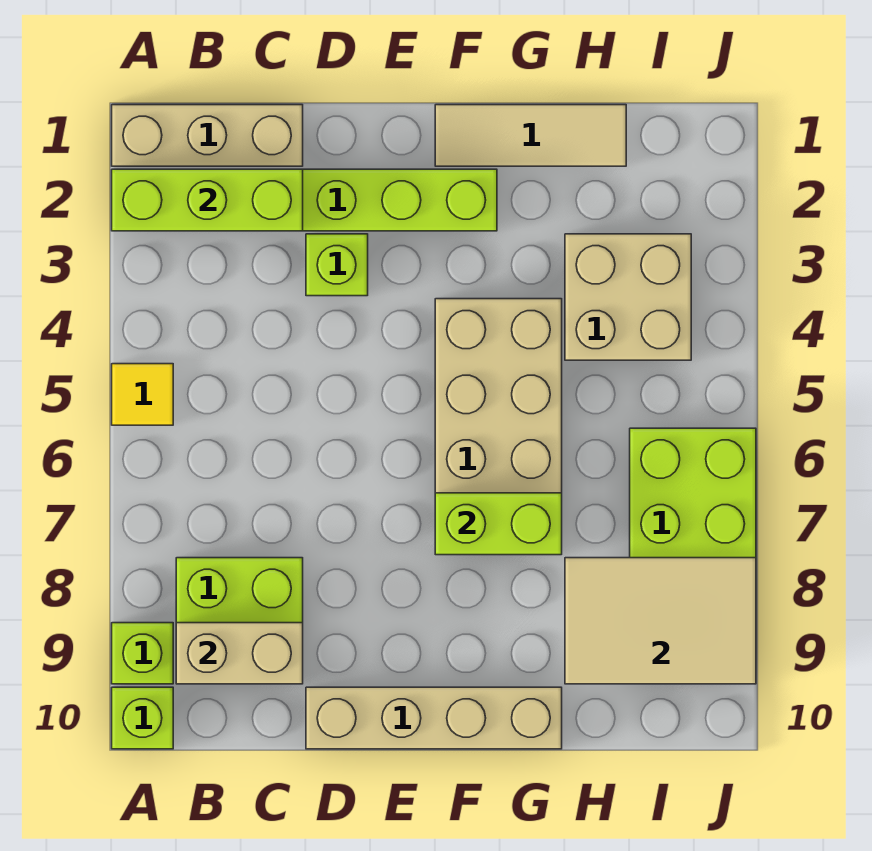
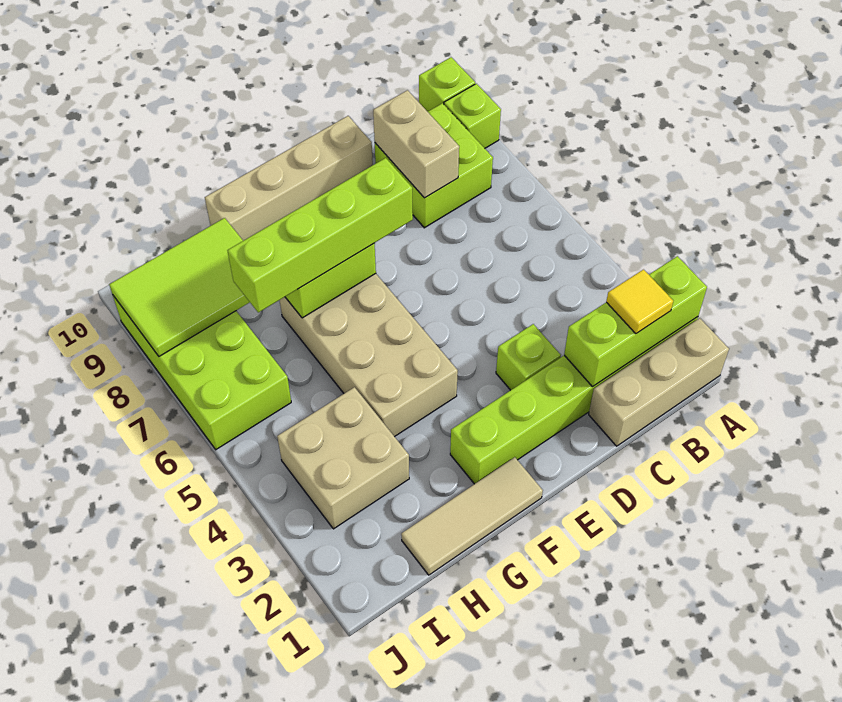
yellow 1x1 tile [112,364,173,425] -> yellow 1x1 tile moved to [606,270,673,334]
tan 1x2 brick [176,623,303,684] -> tan 1x2 brick turned to [373,90,459,198]
none -> lime 1x4 brick [227,158,413,313]
tan 2x3 tile [565,558,756,684] -> lime 2x3 tile [109,218,250,356]

